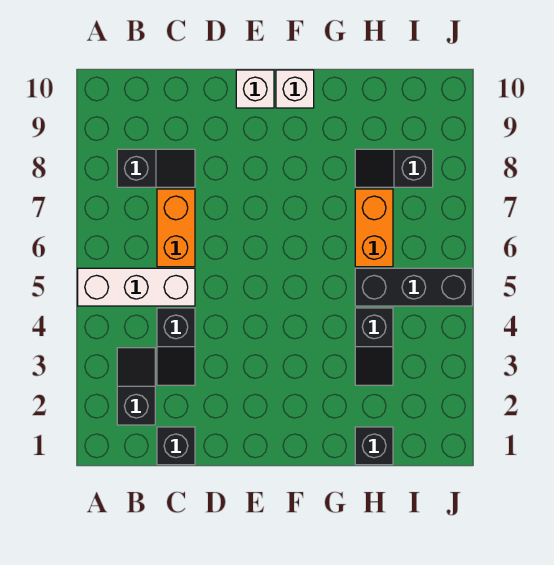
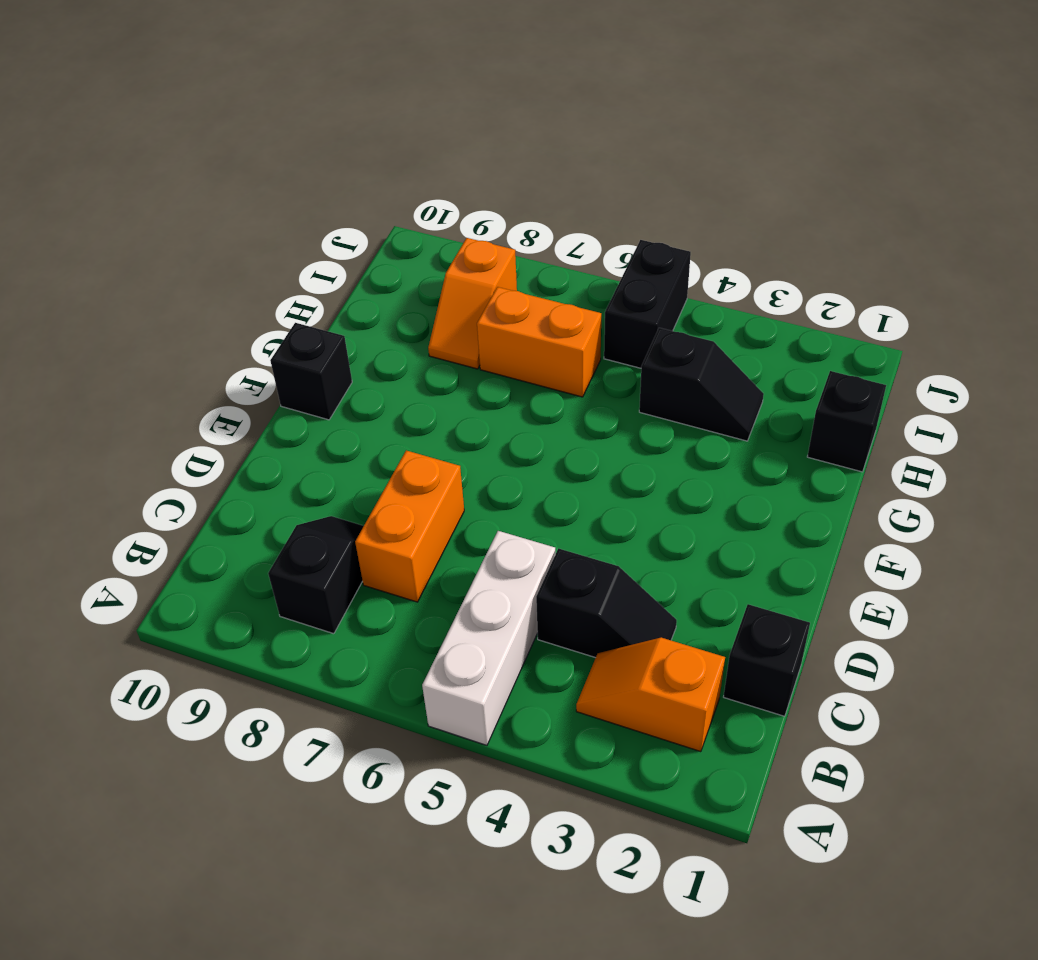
black 1x2 slope [117,348,155,425] -> orange 1x2 slope [576,638,725,752]
orange 1x2 brick [157,189,195,267] -> orange 1x2 brick turned to [355,450,464,602]
white 1x1 brick [236,70,274,108] -> none
white 1x1 brick [276,70,314,108] -> black 1x1 brick [270,323,352,420]
black 1x3 brick [355,268,472,306] -> black 1x2 brick [604,240,691,368]
black 1x2 slope [355,149,433,187] -> orange 1x2 slope [428,238,517,369]

